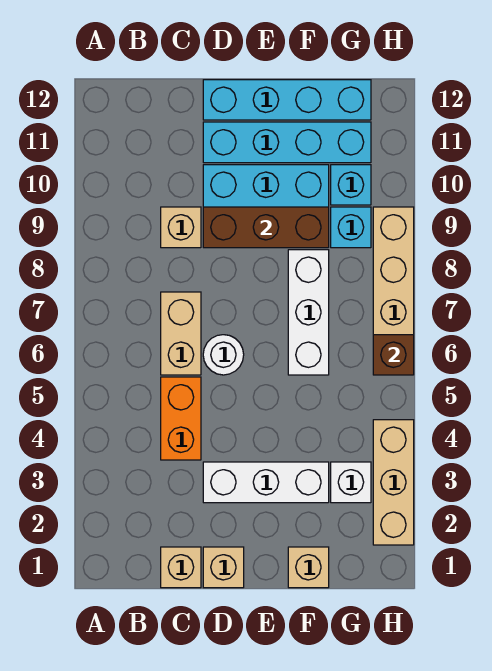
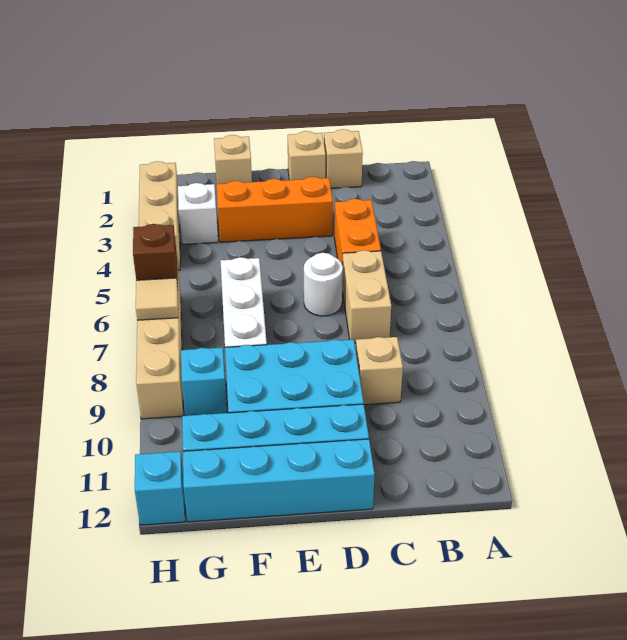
white 1x3 brick [203,462,329,503] -> orange 1x3 brick [216,177,333,242]
brown 1x3 brick [203,207,329,248] -> none
cyan 1x1 brick [331,165,371,205] -> cyan 1x1 brick moved to [135,452,185,525]
none -> tan 1x1 tile [136,278,178,320]

